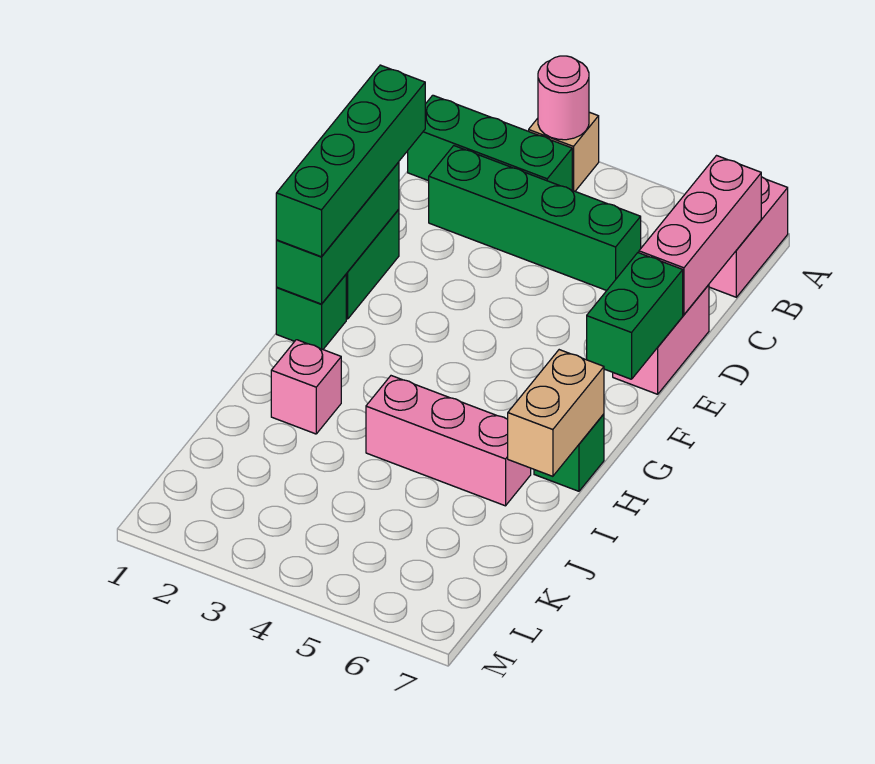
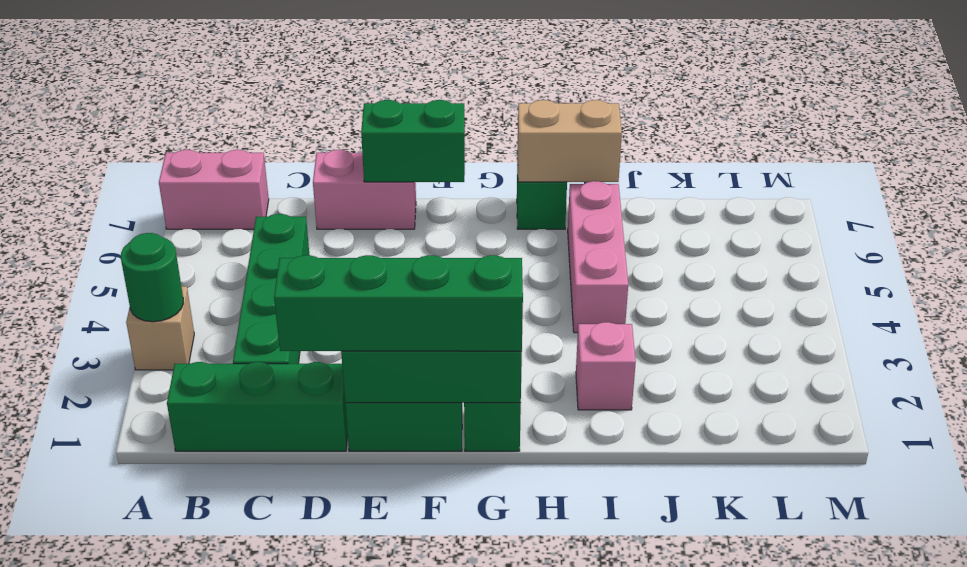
pink 1x1 round brick [538,56,589,140] -> green 1x1 round brick [121,233,183,322]
green 1x3 brick [408,95,572,190] -> green 1x3 brick turned to [167,362,348,451]
pink 1x3 brick [639,156,761,315] -> none

